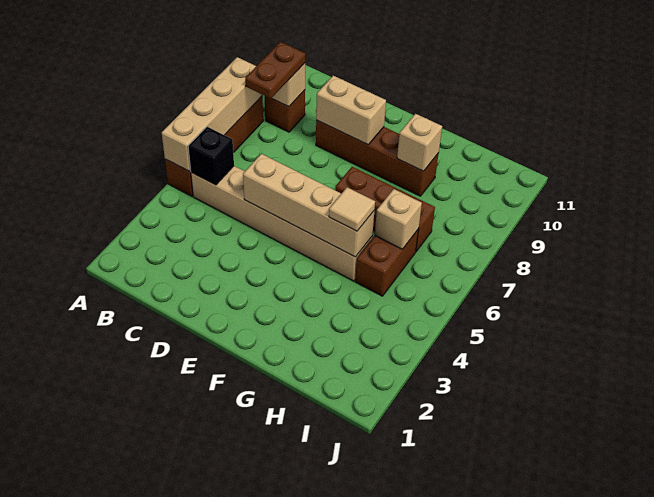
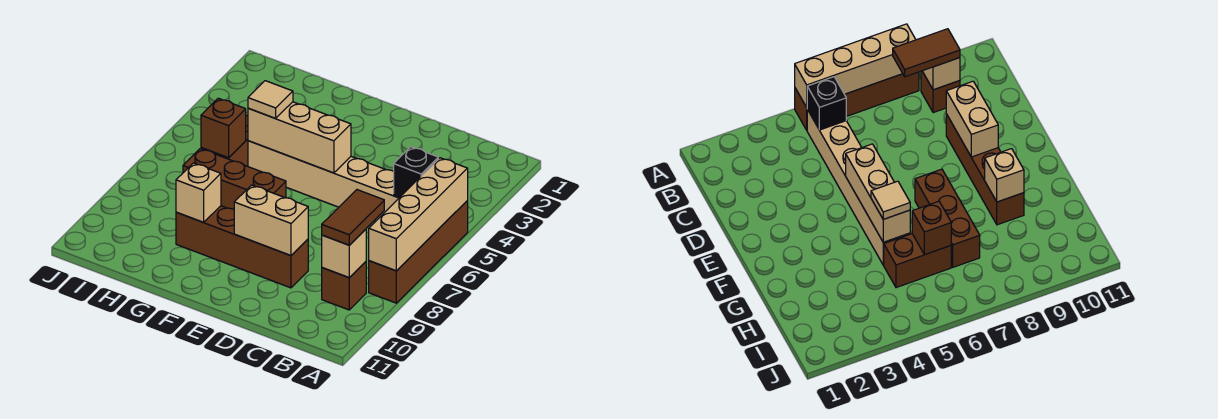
brown 1x2 plate [245,42,305,98] -> brown 1x2 tile [322,190,384,245]
tan 1x4 brick [243,154,374,257] -> tan 1x3 brick [248,102,351,173]
tan 1x1 brick [375,189,422,249] -> brown 1x1 brick [201,98,246,158]

